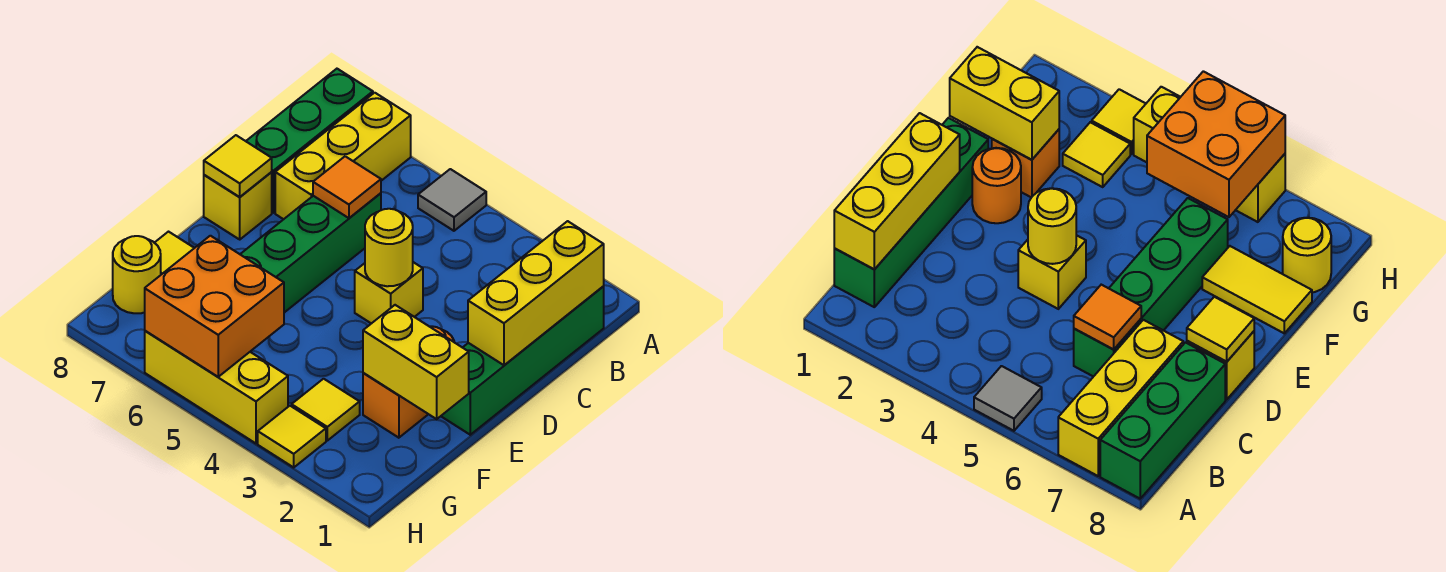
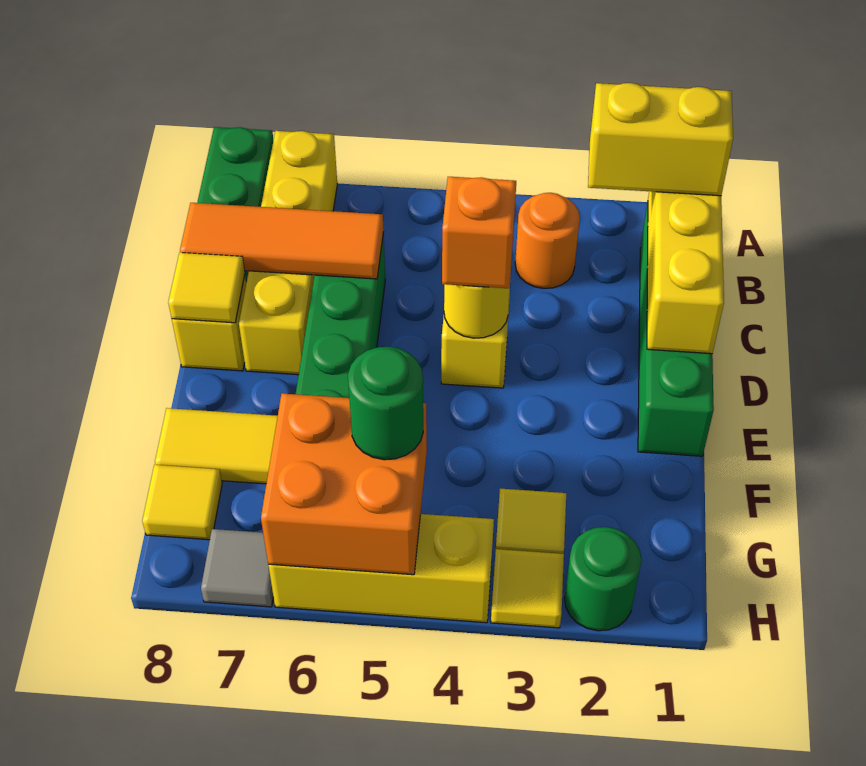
grey 1x1 tile [418,169,486,231] -> grey 1x1 tile moved to [201,529,273,607]
yellow 1x3 brick [275,93,411,219] -> yellow 1x4 brick [239,131,337,375]
orange 1x1 tile [313,156,381,218] -> orange 1x3 tile [180,203,384,279]
orange 1x1 round brick [972,148,1021,223] -> orange 1x1 round brick moved to [515,193,580,288]
yellow 1x2 brick [363,305,469,419] -> yellow 1x2 brick moved to [588,83,733,196]
orange 1x1 brick [363,373,428,438] -> orange 1x1 brick moved to [442,177,516,288]
none -> green 1x1 round brick [348,347,423,460]
yellow 1x1 round brick [113,236,161,313] -> yellow 1x1 tile [142,465,222,540]
none -> green 1x1 round brick [564,527,641,631]

